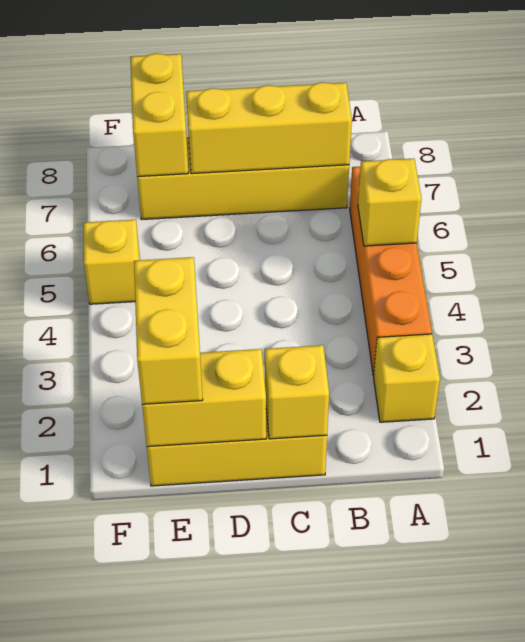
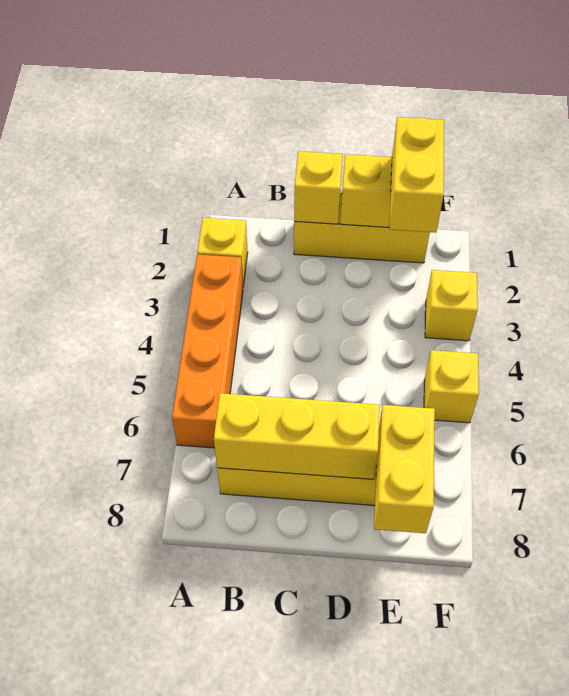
yellow 1x1 brick [358,159,422,246] -> yellow 1x1 brick moved to [425,270,478,341]

